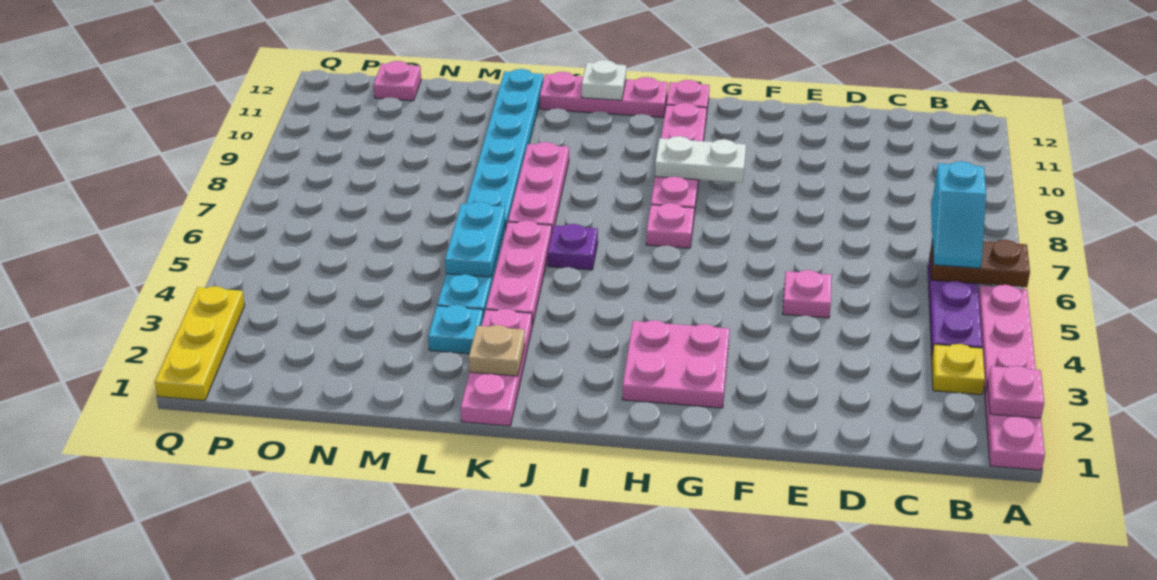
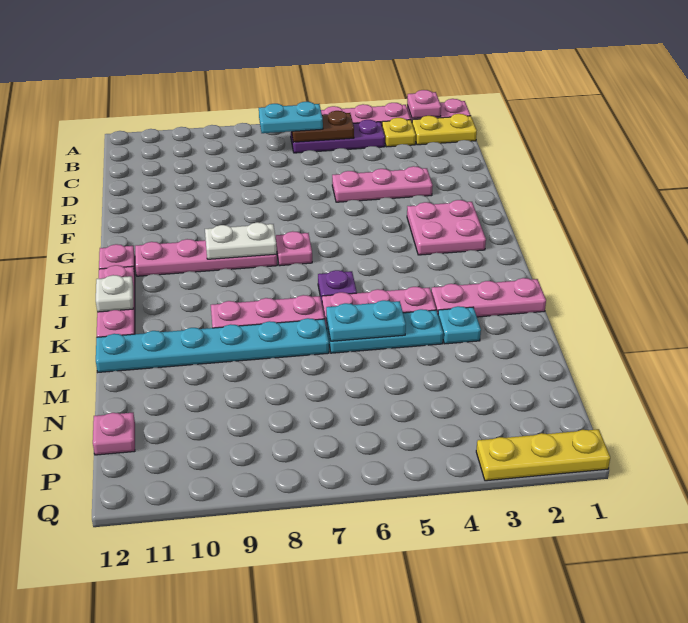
brown 1x2 plate [930,240,1030,287] -> brown 1x2 plate turned to [291,111,354,142]
none -> yellow 1x2 plate [412,114,477,145]
cyan 1x2 slope [931,161,986,268] -> cyan 1x2 plate [259,102,323,133]
pink 1x1 plate [783,270,832,318] -> pink 1x3 plate [332,166,433,202]
white 1x2 plate [655,136,746,183] -> white 1x2 plate turned to [205,222,277,259]
tan 1x1 plate [469,325,525,376] -> none

